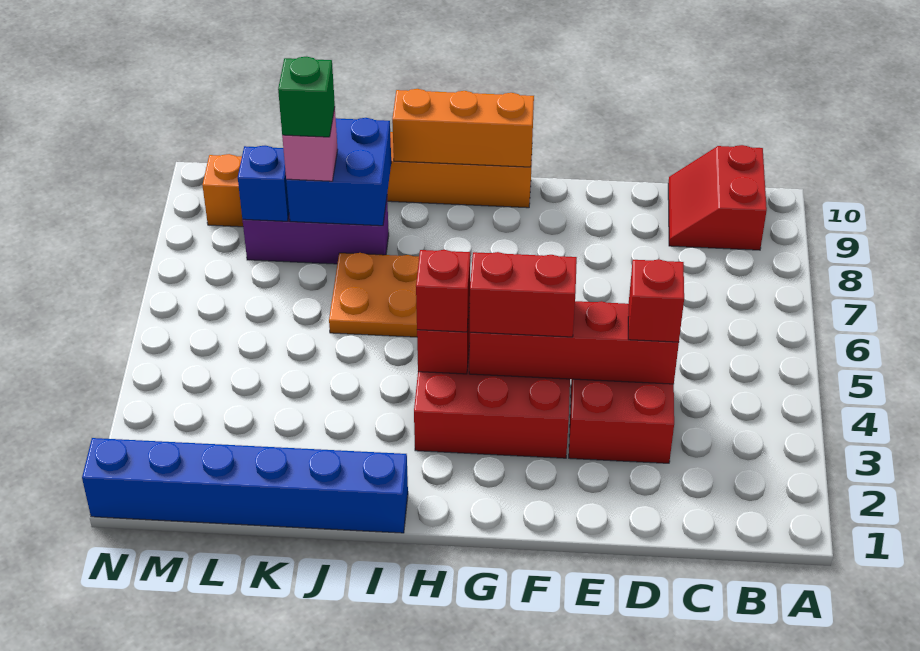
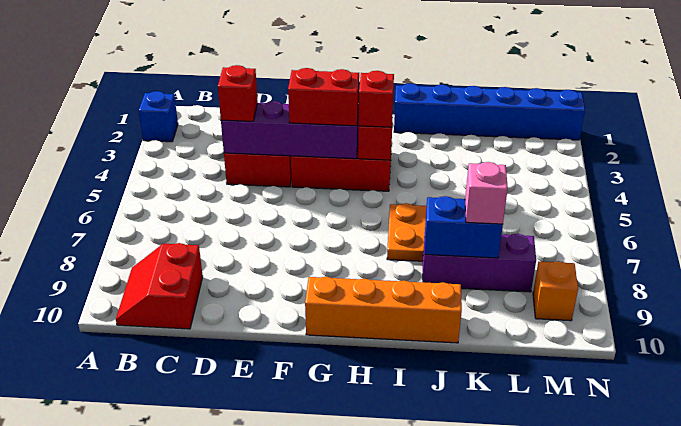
red 2x2 slope [668,145,767,250] -> red 2x2 slope turned to [116,243,203,329]
red 1x4 brick [469,301,679,384] -> purple 1x4 brick [221,101,359,159]
orange 1x3 brick [392,89,534,167] -> none
blue 2x2 brick [286,118,391,226] -> blue 1x2 brick [425,196,503,258]
green 1x1 brick [278,57,335,137] -> none
blue 1x1 brick [238,146,289,221] -> blue 1x1 brick moved to [139,91,178,142]

